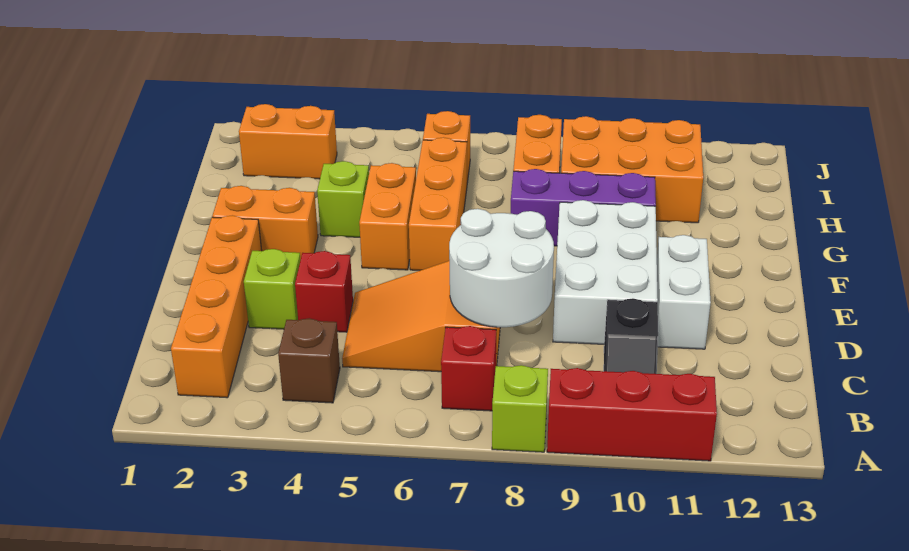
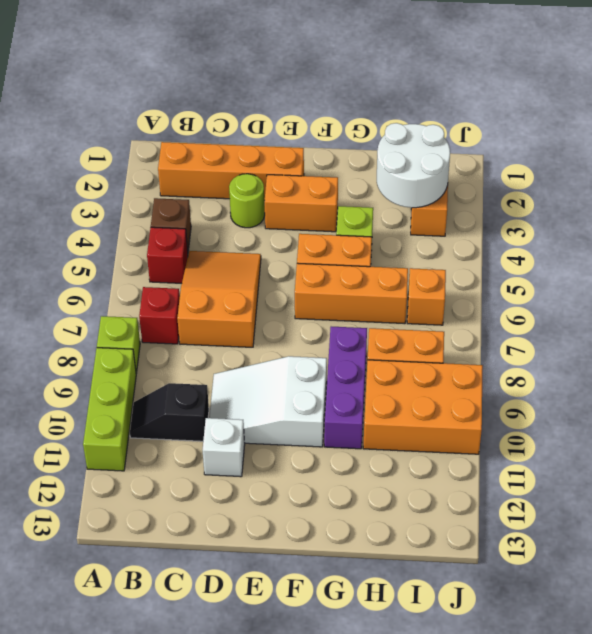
red 1x3 brick [547,368,717,461] -> lime 1x3 brick [83,348,136,471]
white 2x2 round brick [449,209,554,328] -> white 2x2 round brick moved to [377,123,450,208]
lime 1x1 brick [244,249,301,329] -> lime 1x1 round brick [229,174,265,228]
red 1x1 brick [295,251,353,332] -> red 1x1 brick moved to [147,227,188,283]
white 2x3 brick [553,200,658,344] -> white 2x3 slope [209,356,327,447]
white 1x2 brick [657,235,711,349] -> white 1x1 brick [203,418,245,477]
orange 1x2 brick [212,186,318,259] -> orange 1x2 brick turned to [264,175,338,232]
orange 2x3 brick [561,116,703,223] -> orange 2x3 brick turned to [363,360,483,454]

